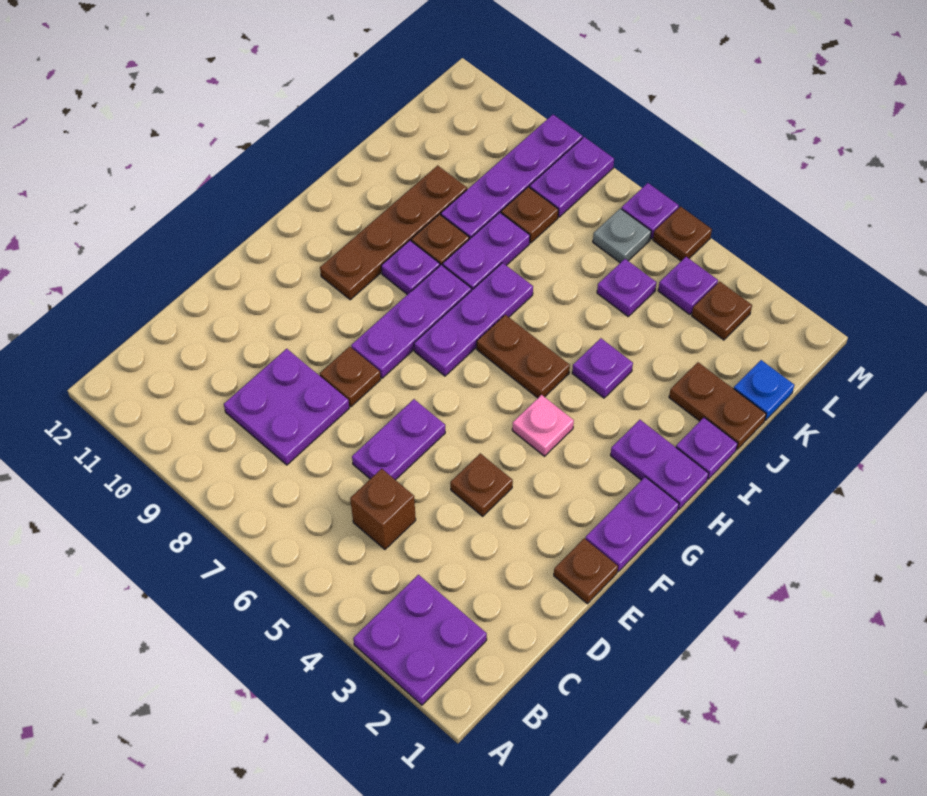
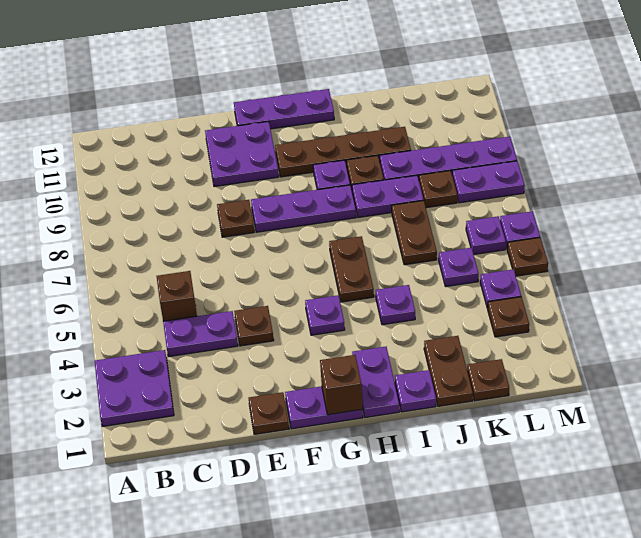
purple 2x2 plate [224,349,349,465] -> purple 2x2 plate moved to [205,121,279,187]
purple 1x2 plate [352,399,445,480] -> purple 1x2 plate moved to [163,311,238,357]
none -> brown 1x1 brick [320,355,363,415]
pink 1x1 plate [512,395,574,456] -> purple 1x1 plate [305,295,345,335]
purple 1x3 plate [414,263,533,376] -> purple 1x3 plate moved to [234,89,334,129]
none -> brown 1x2 plate [392,201,437,265]
blue 1x1 plate [734,360,794,421] -> brown 1x1 plate [467,359,509,401]
grey 1x1 plate [593,208,651,263] -> purple 1x1 plate [466,216,506,254]

